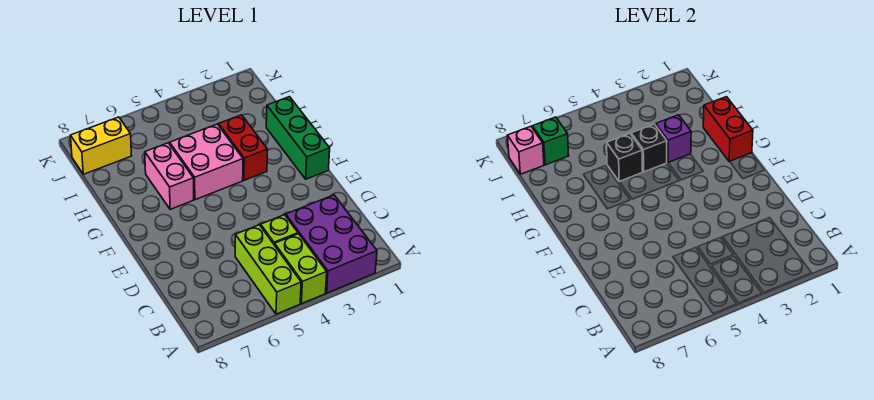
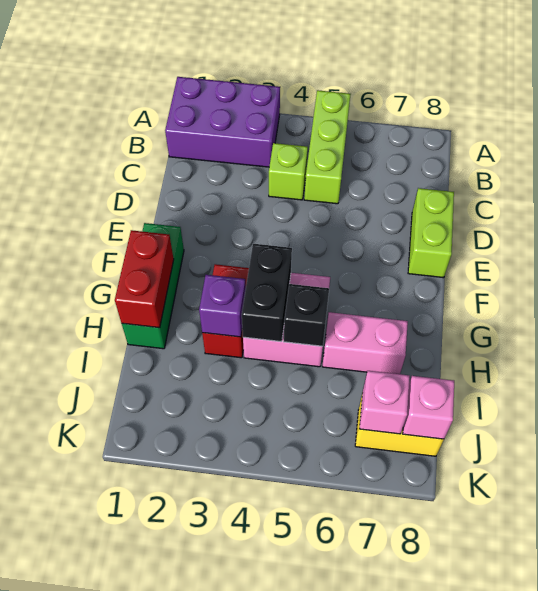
purple 2x3 brick [286,195,377,293] -> purple 2x3 brick turned to [165,77,280,167]
lime 1x2 brick [275,234,327,304] -> lime 1x2 brick moved to [408,188,454,278]
pink 1x2 brick [145,143,194,209] -> pink 1x2 brick turned to [322,312,408,374]
black 1x1 brick [631,124,667,172] -> black 1x2 brick [242,244,292,342]
green 1x1 brick [532,117,569,165] -> pink 1x1 brick [359,371,410,434]

